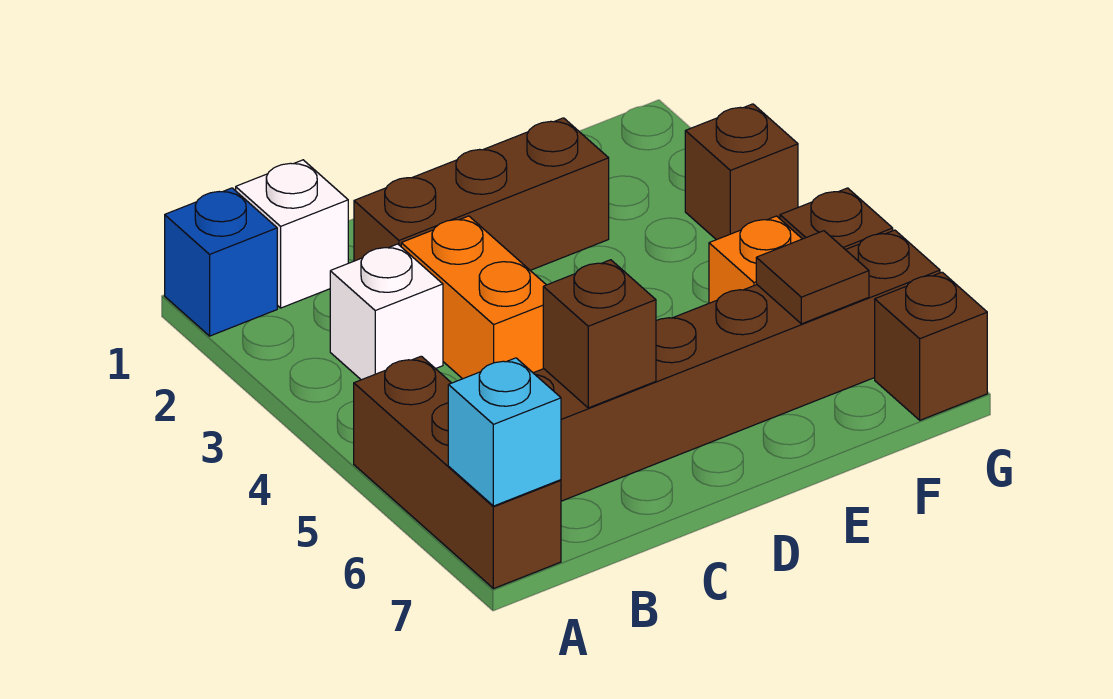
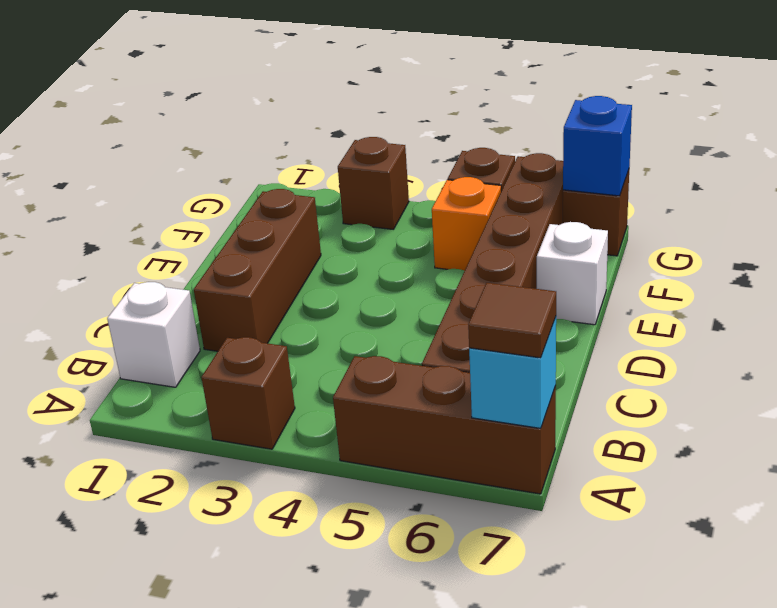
blue 1x1 brick [165,188,277,336] -> blue 1x1 brick moved to [563,96,632,196]
white 1x1 brick [330,244,443,380] -> white 1x1 brick moved to [537,222,608,325]
orange 1x2 brick [401,216,546,379] -> none
brown 1x1 brick [543,260,656,408] -> brown 1x1 brick moved to [201,337,295,449]
brown 1x1 tile [756,231,869,324] -> brown 1x1 tile moved to [468,283,556,358]

